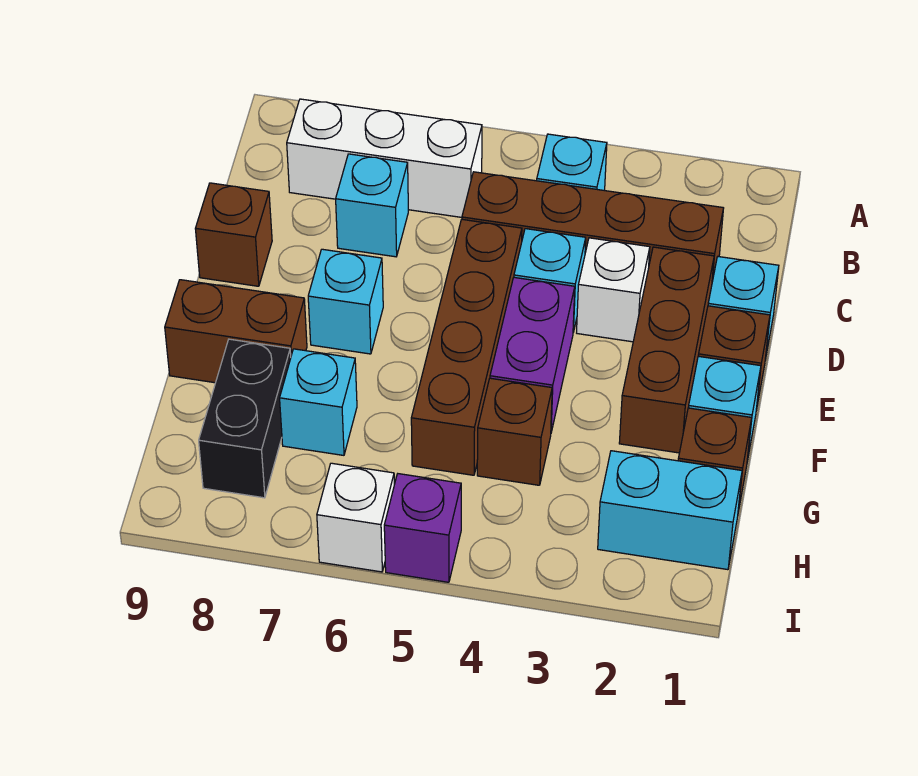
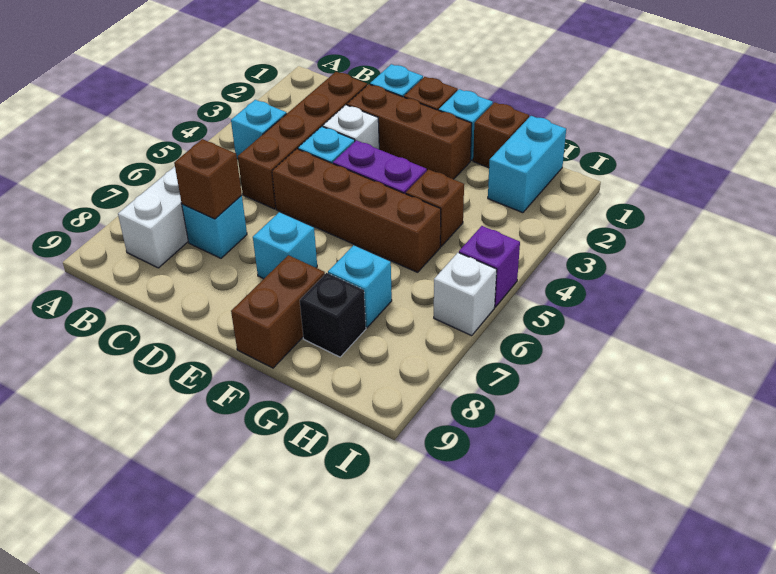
brown 1x1 brick [195,183,272,286] -> brown 1x1 brick moved to [174,139,242,219]
black 1x2 brick [199,339,291,498] -> black 1x1 brick [300,273,366,357]

